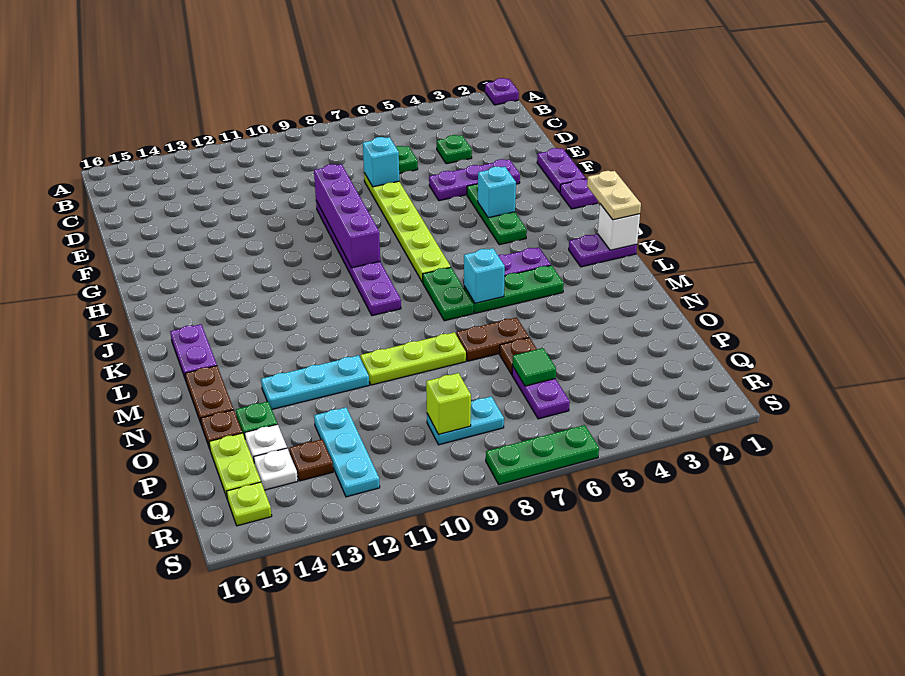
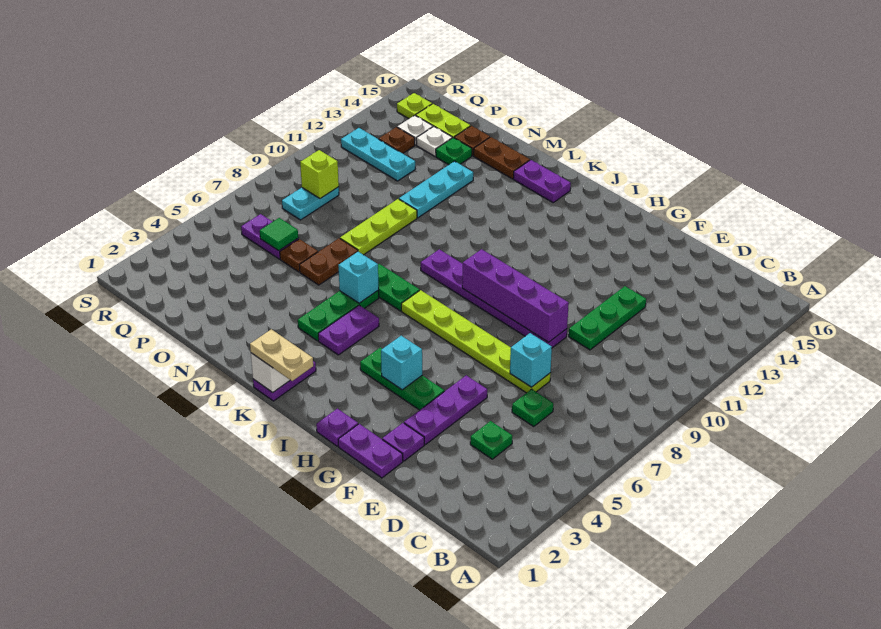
purple 1x1 plate [485,78,519,105] -> purple 1x1 plate moved to [382,423,424,461]
green 1x3 plate [486,425,599,484] -> green 1x3 plate moved to [569,286,646,350]

